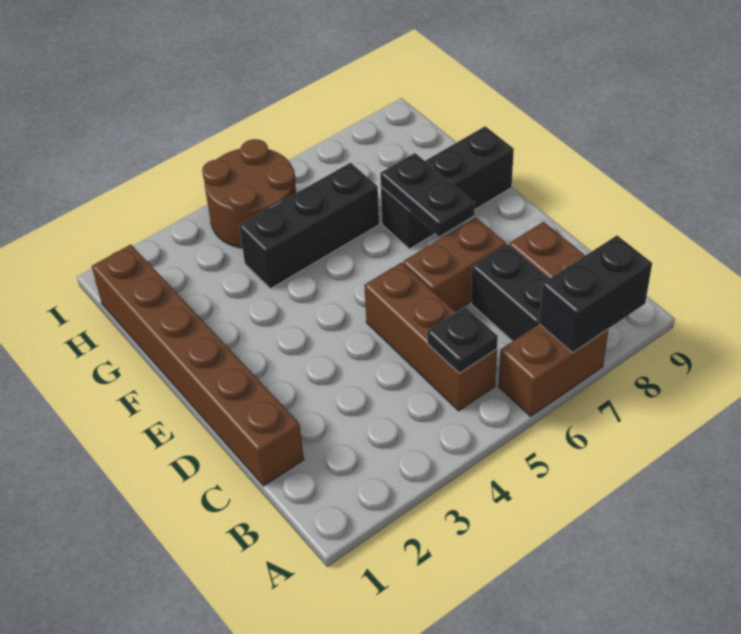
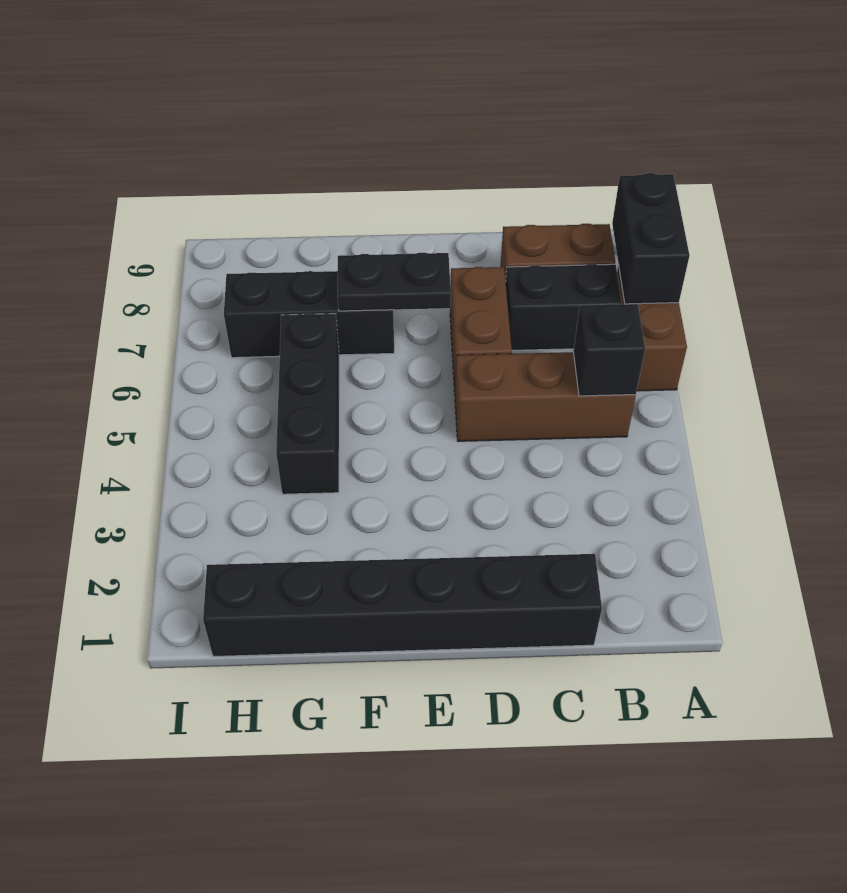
black 1x1 plate [427,307,498,373] -> black 1x1 brick [573,304,645,396]
brown 1x6 brick [92,245,304,486] -> black 1x6 brick [203,554,602,657]
black 1x3 brick [381,126,514,249] -> black 1x3 brick turned to [224,271,394,358]
brown 2x2 round brick [202,139,296,248] -> none

